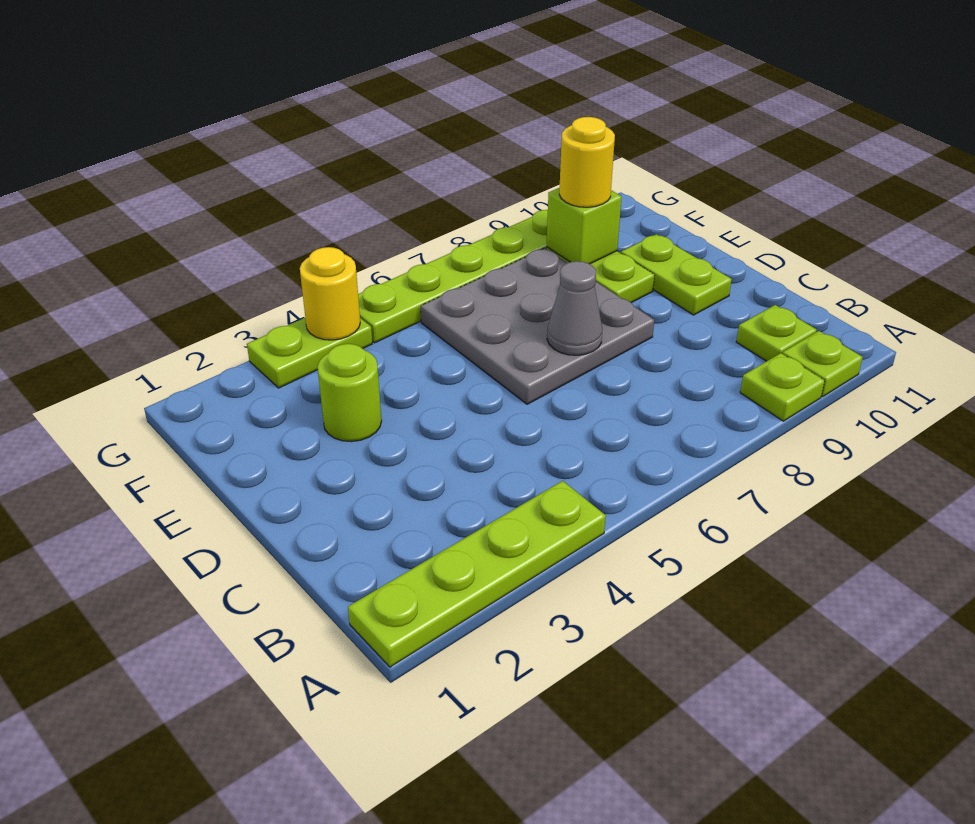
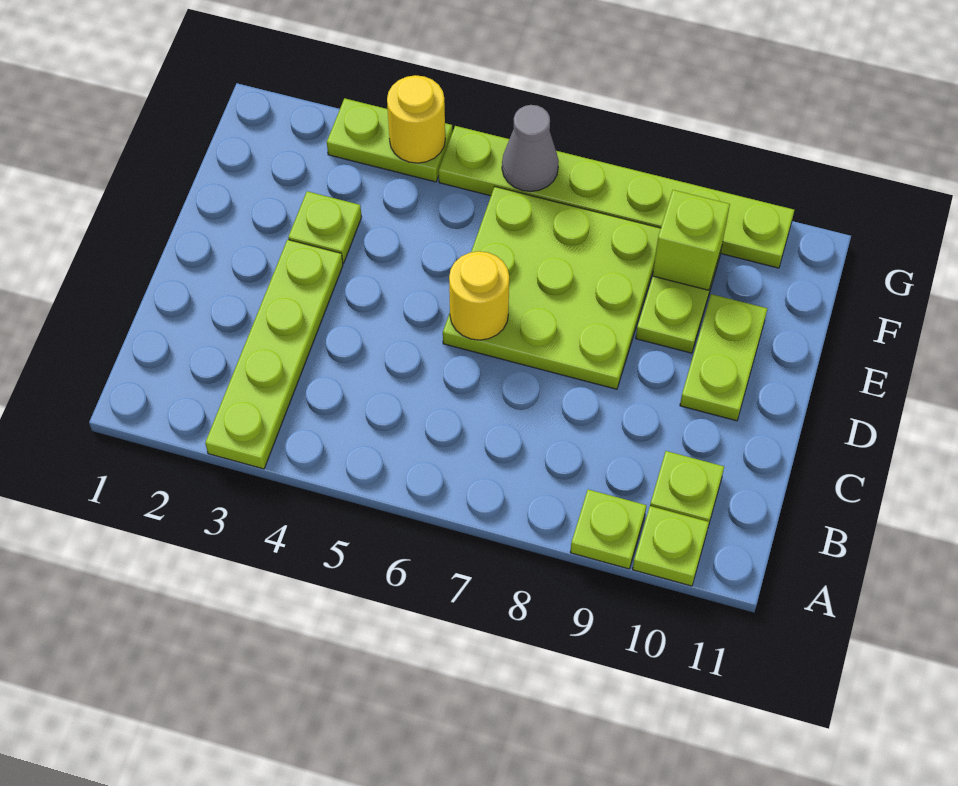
lime 1x4 plate [348,481,606,667] -> lime 1x4 plate turned to [205,240,343,469]
grey 3x3 plate [421,248,654,404] -> lime 3x3 plate [443,187,661,389]
grey 1x1 cone [547,261,602,355] -> grey 1x1 cone moved to [502,105,559,191]
lime 1x1 round brick [317,344,382,441] -> lime 1x1 plate [288,191,362,263]
yellow 1x1 round brick [559,117,615,207] -> yellow 1x1 round brick moved to [449,251,509,340]

